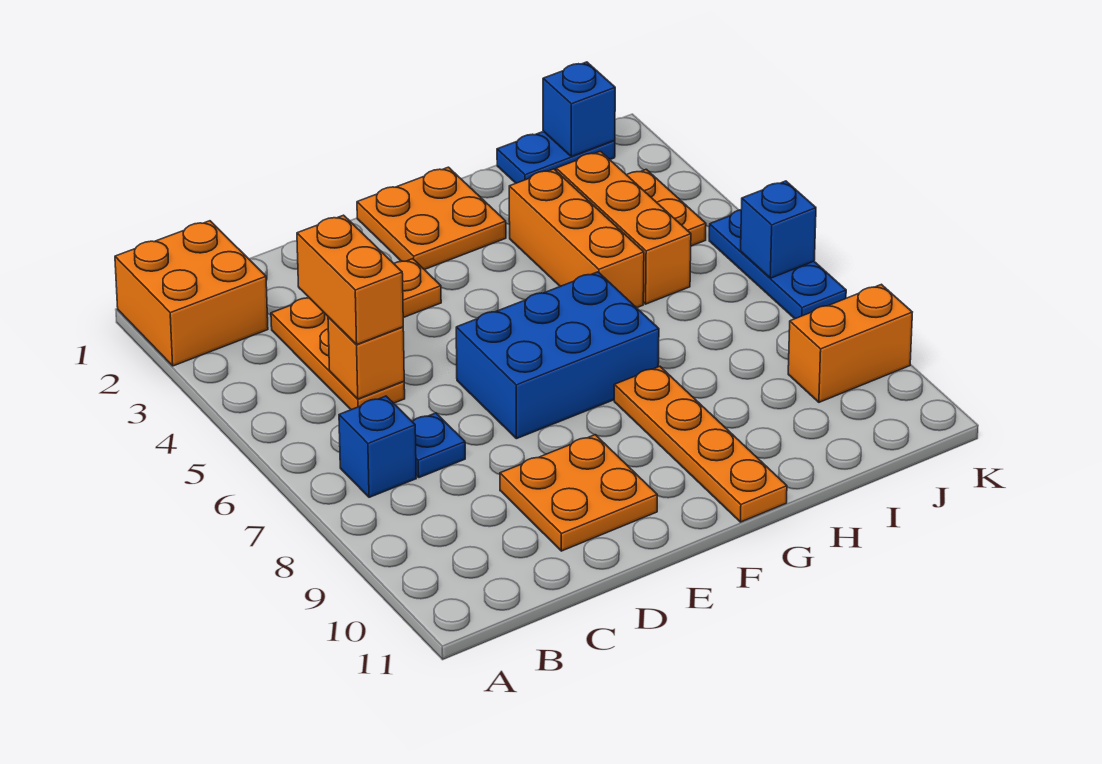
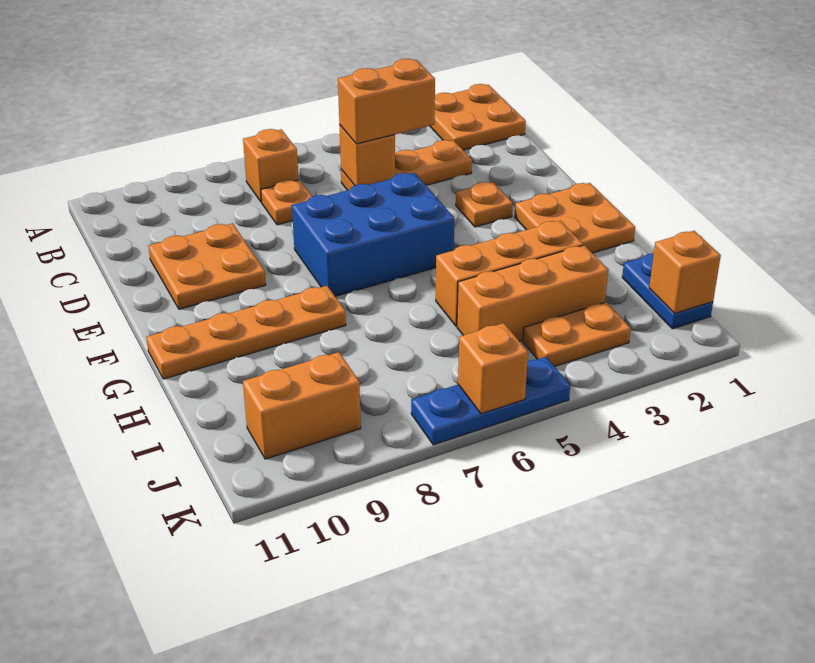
orange 2x2 brick [115,221,268,366] -> orange 2x2 plate [430,84,526,150]
blue 1x1 brick [339,396,416,497] -> orange 1x1 brick [243,129,299,202]
blue 1x1 plate [412,413,465,478] -> orange 1x1 plate [261,180,312,225]
blue 2x3 brick [456,272,659,439] -> blue 2x3 brick turned to [292,173,454,296]
blue 1x1 brick [543,62,615,157] -> orange 1x1 brick [649,231,721,313]
orange 1x2 brick [788,284,912,402] -> orange 1x2 brick turned to [243,352,361,459]
blue 1x1 brick [741,181,816,278] -> orange 1x1 brick [458,323,528,414]

